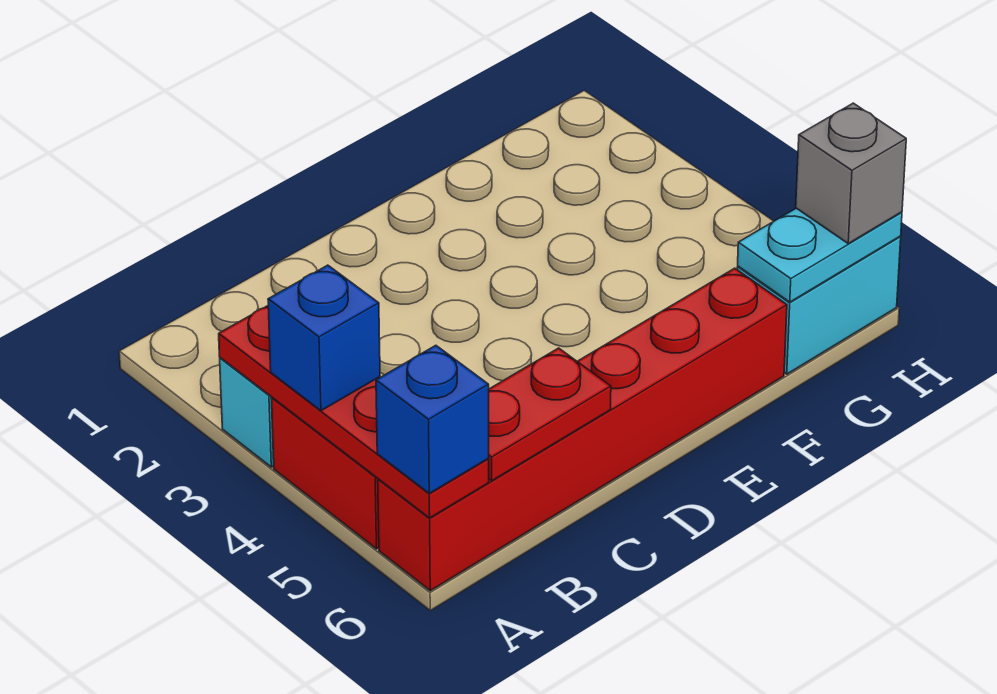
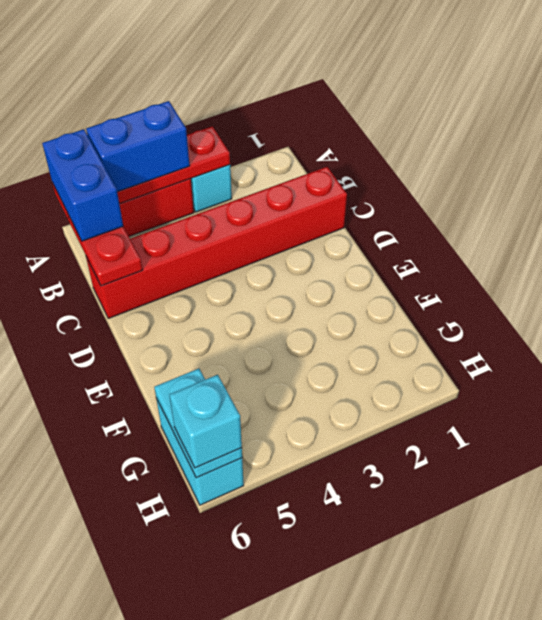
blue 1x1 brick [268,265,380,411] -> blue 1x2 brick [86,101,190,192]
red 1x6 brick [378,268,787,591] -> red 1x6 brick turned to [86,167,347,318]
blue 1x1 brick [376,345,489,493] -> blue 1x2 brick [42,129,123,241]
grey 1x1 brick [796,103,906,243] -> cyan 1x1 brick [170,375,242,468]

